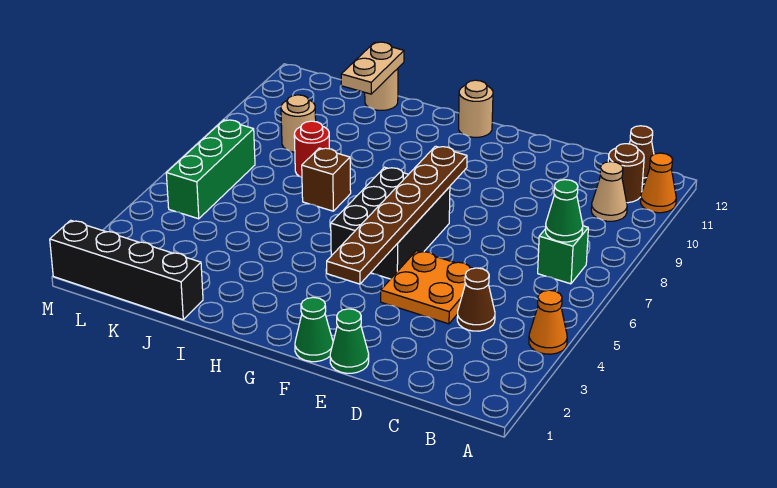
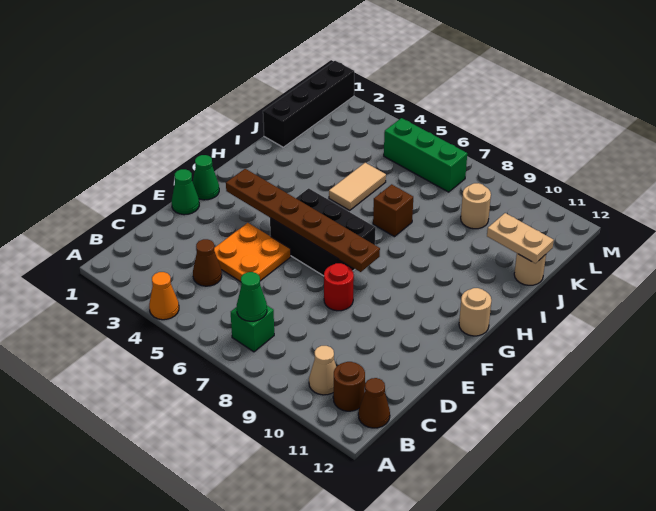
orange 1x1 cone [641,153,676,213] -> none
none -> tan 1x2 tile [329,163,386,210]
red 1x1 round brick [294,121,329,177] -> red 1x1 round brick moved to [324,263,354,311]

